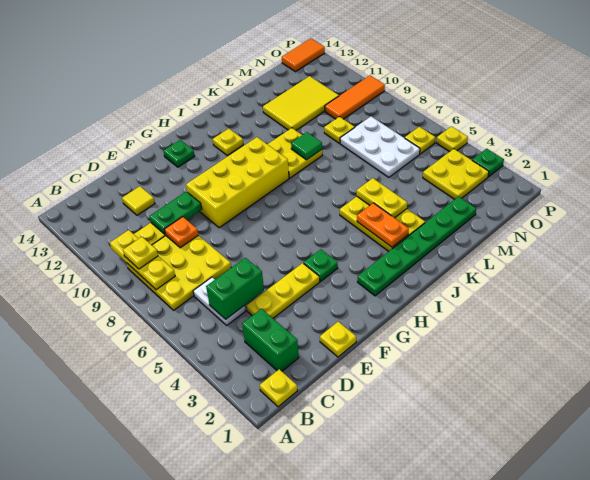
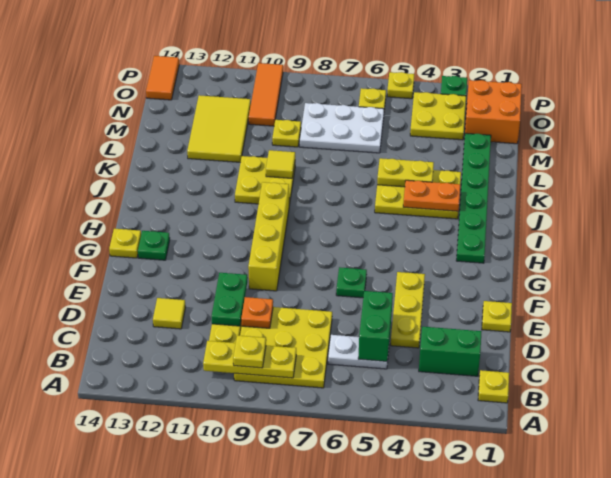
yellow 2x4 brick [186,137,289,228] -> yellow 1x4 brick [248,182,289,291]
green 1x1 plate [304,249,338,281] -> green 1x1 plate moved to [336,267,367,298]
yellow 1x1 plate [213,129,243,155] -> yellow 1x1 plate moved to [109,229,141,258]
green 1x1 tile [291,132,322,160] -> yellow 1x1 tile [266,150,295,178]
none -> orange 2x2 brick [465,80,522,144]

